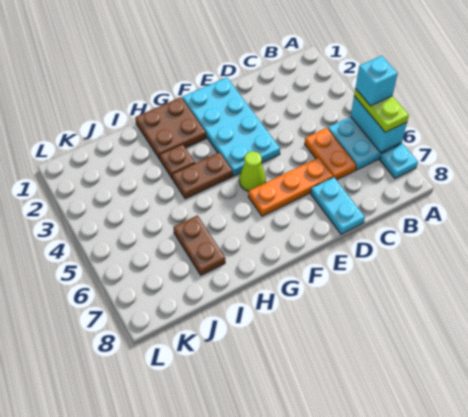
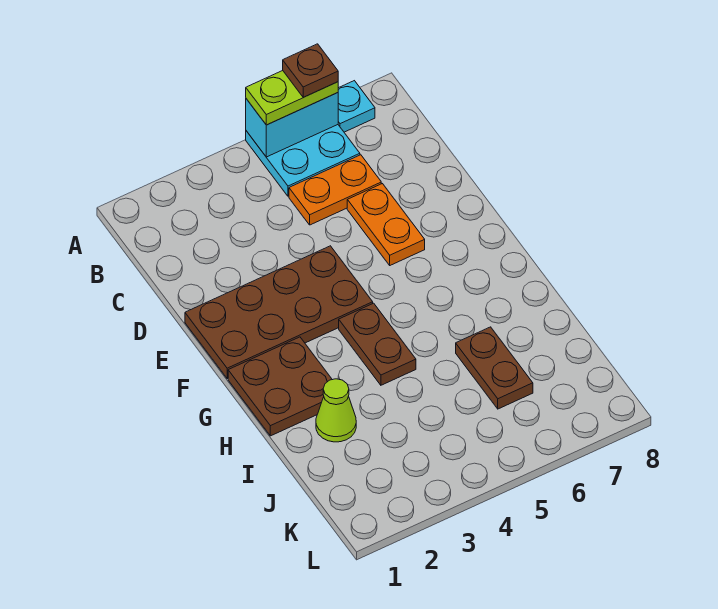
cyan 1x1 brick [355,56,398,106] -> none
orange 1x3 plate [248,157,333,216] -> orange 1x2 plate [347,184,425,265]
cyan 1x2 plate [311,177,365,234] -> none
cyan 2x4 plate [182,77,280,176] -> brown 2x4 plate [185,246,373,378]
lime 1x1 cone [239,151,266,191] -> lime 1x1 cone moved to [316,379,356,442]
brown 1x1 plate [160,144,195,179] -> brown 1x1 plate moved to [283,44,338,97]
brown 1x2 plate [173,215,225,275] -> brown 1x2 plate turned to [456,327,533,409]

